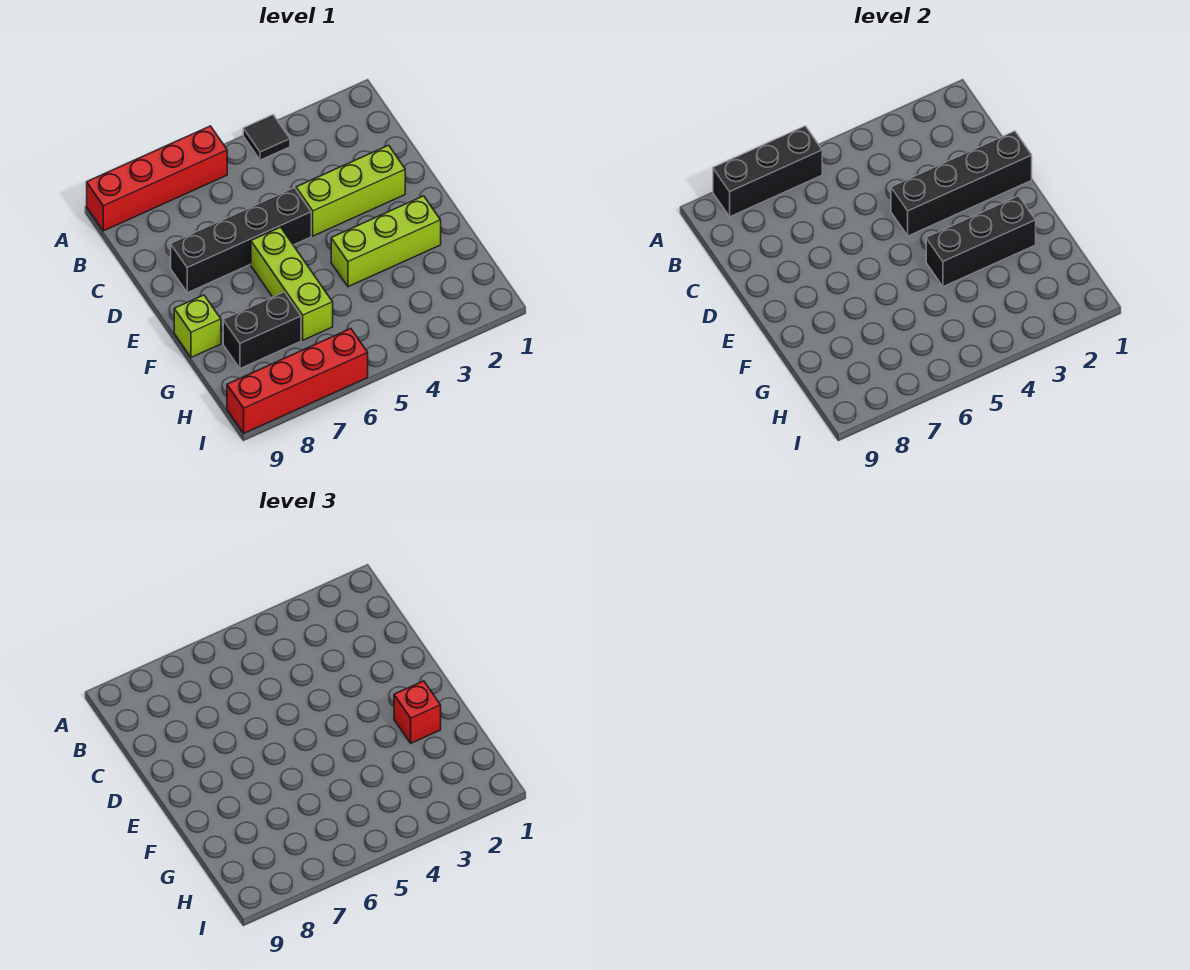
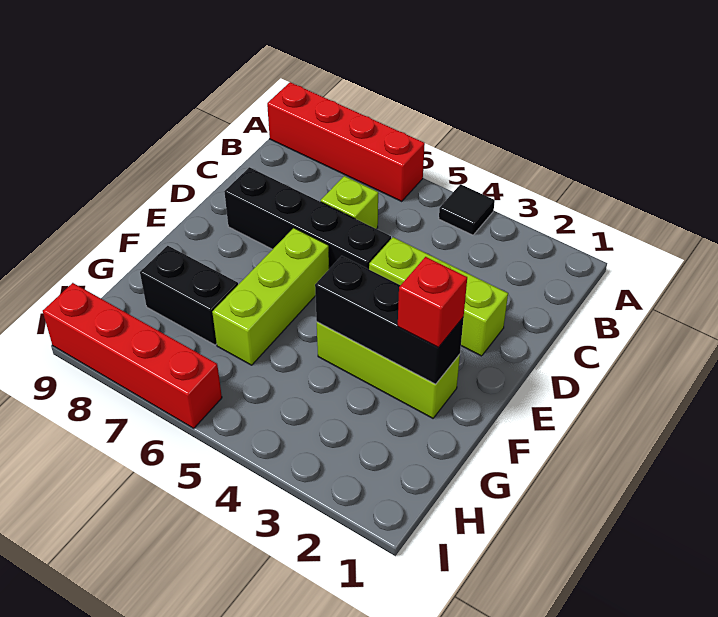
black 1x3 brick [713,126,822,217] -> none
black 1x4 brick [891,131,1032,236] -> none
lime 1x1 brick [174,295,221,357] -> lime 1x1 brick moved to [321,176,378,229]

